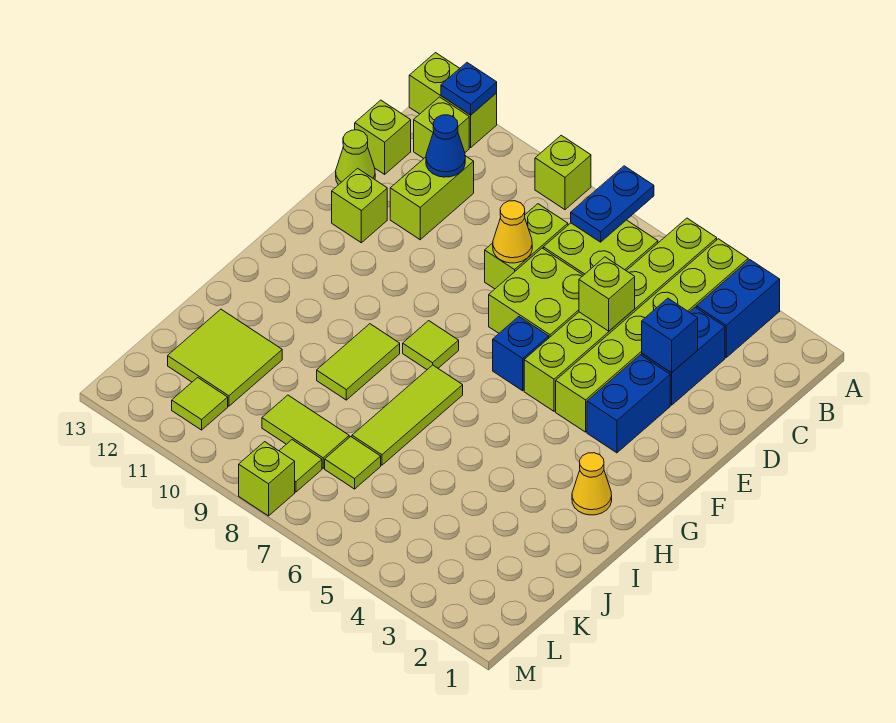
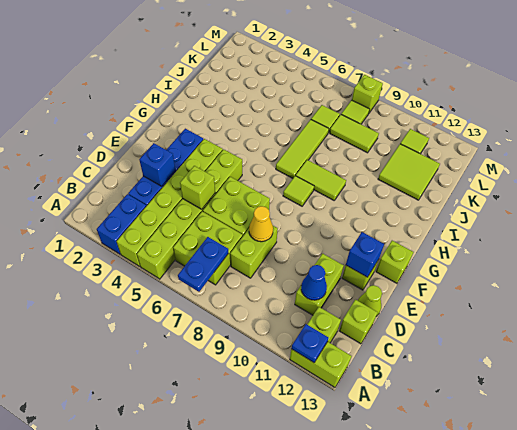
lime 1x1 brick [535,135,591,210] -> lime 1x1 brick moved to [376,241,414,283]
blue 1x1 brick [493,317,549,391] -> blue 1x1 brick moved to [346,232,384,277]
yellow 1x1 cone [572,453,612,515] -> none
lime 1x2 tile [317,324,400,400] -> lime 1x2 tile turned to [296,160,346,200]

